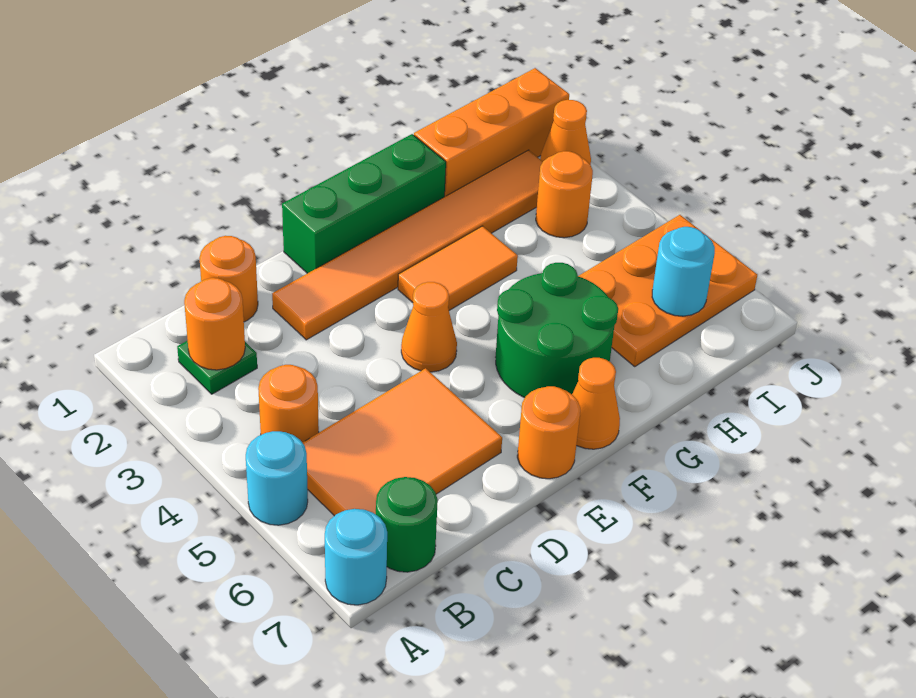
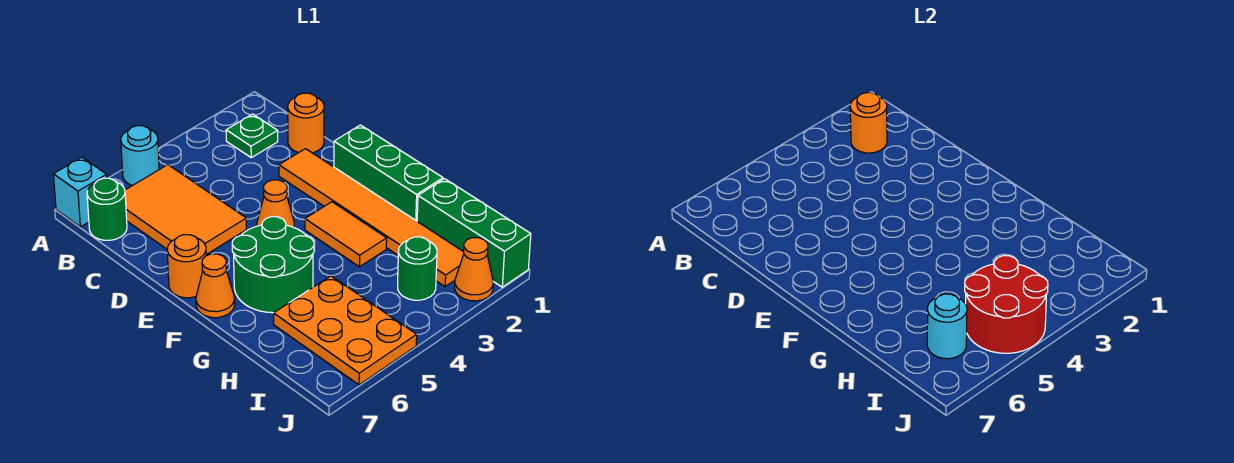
cyan 1x1 round brick [325,509,387,605] -> cyan 1x1 brick [53,157,107,227]
orange 1x1 round brick [258,365,319,443] -> none
orange 1x3 brick [414,68,569,196] -> green 1x3 brick [417,179,531,287]
orange 1x1 round brick [536,151,593,238] -> green 1x1 round brick [398,237,437,300]
none -> red 2x2 round brick [965,256,1048,353]

